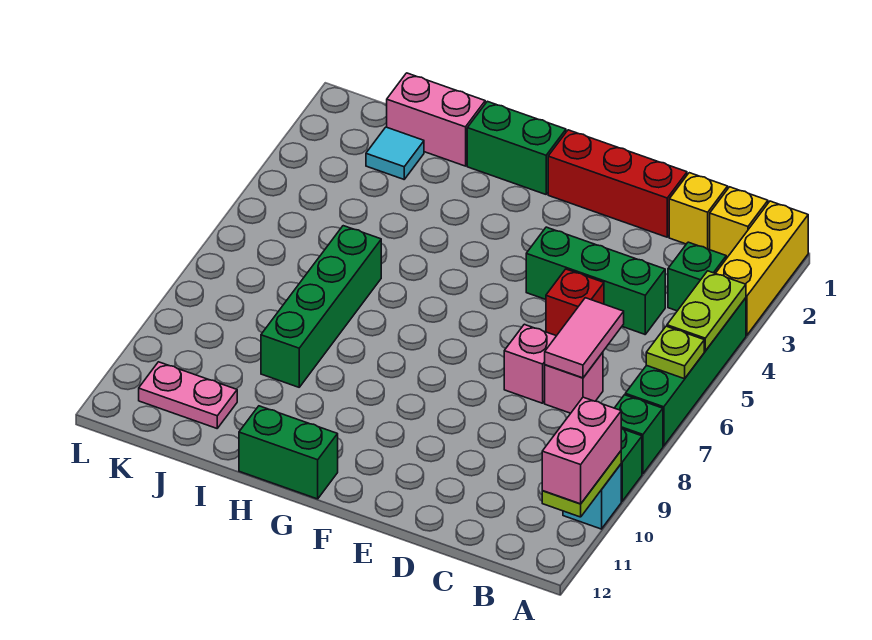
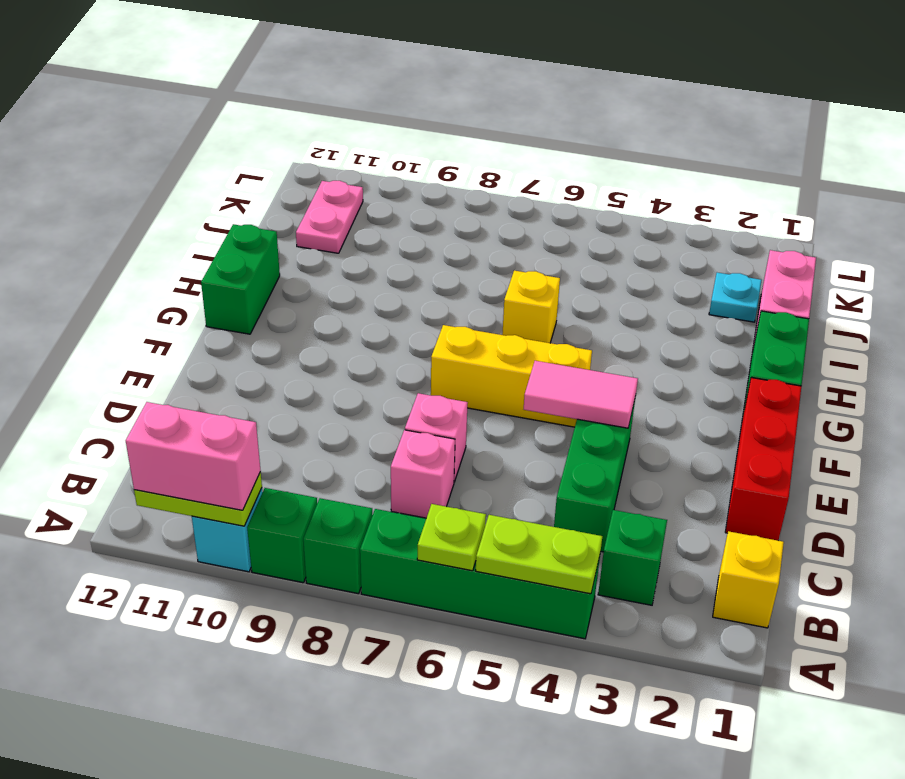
yellow 1x3 brick [716,201,808,335] -> yellow 1x3 brick moved to [431,325,592,427]
yellow 1x1 brick [669,173,728,249] -> yellow 1x1 brick moved to [502,271,560,343]
pink 1x2 tile [545,298,624,378] -> pink 1x2 tile moved to [524,361,638,428]
red 1x1 brick [546,269,604,336] -> none
green 1x4 brick [261,226,381,387] -> none
cyan 1x1 tile [366,127,424,179] -> cyan 1x1 plate [709,273,762,322]

